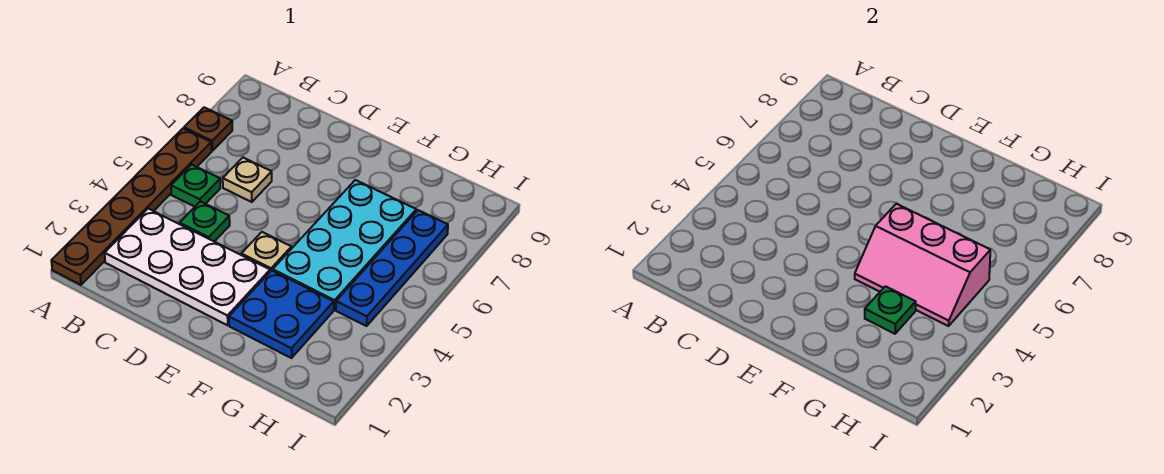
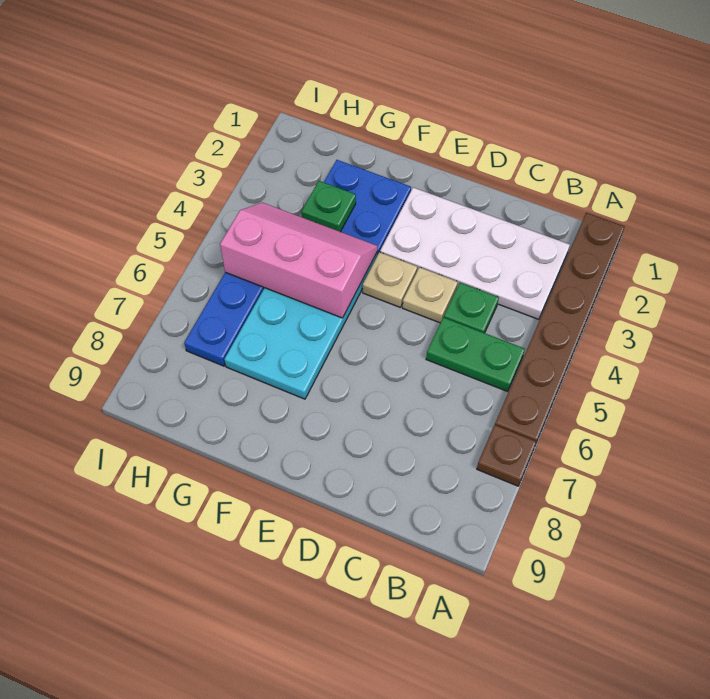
green 1x1 plate [171,164,220,207] -> green 1x2 plate [426,317,525,391]
tan 1x1 plate [223,158,272,202] -> tan 1x1 plate moved to [403,267,458,323]

